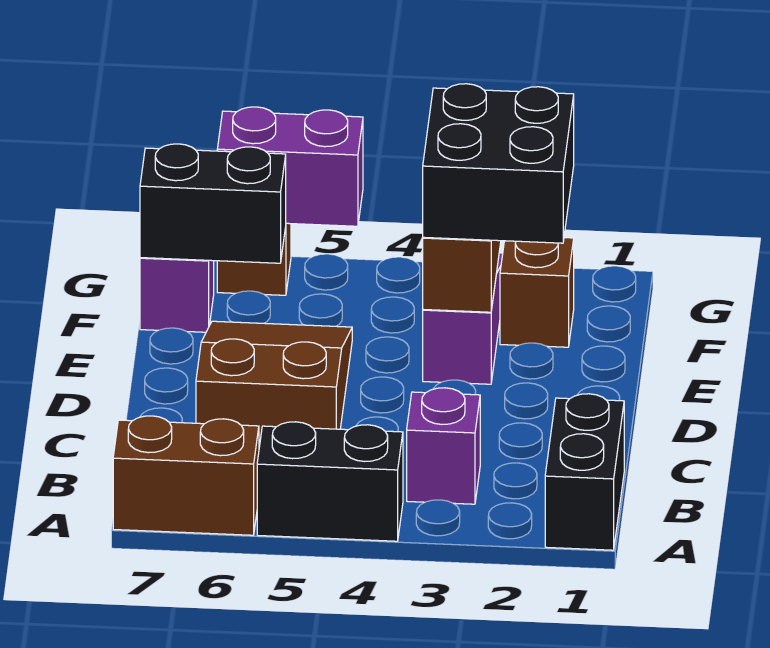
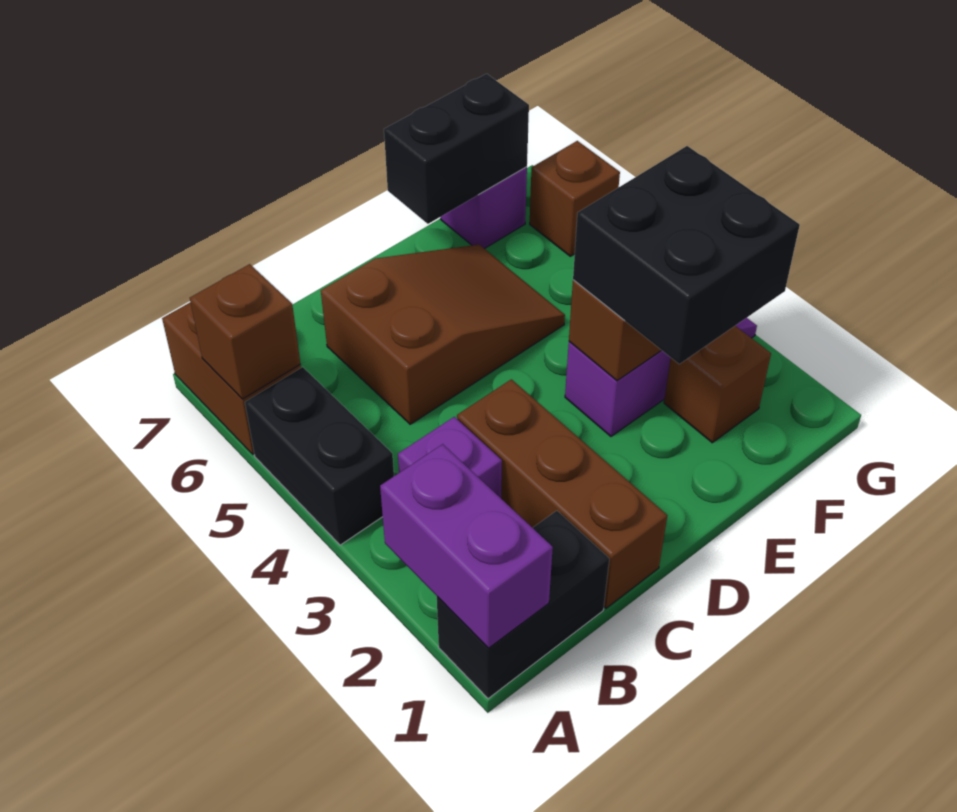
none -> brown 1x1 brick [190,264,300,399]
none -> brown 1x3 brick [457,379,667,608]
black 1x2 brick [140,144,286,263] -> black 1x2 brick turned to [384,74,529,224]
purple 1x2 brick [217,107,363,226] -> purple 1x2 brick moved to [380,444,553,648]

